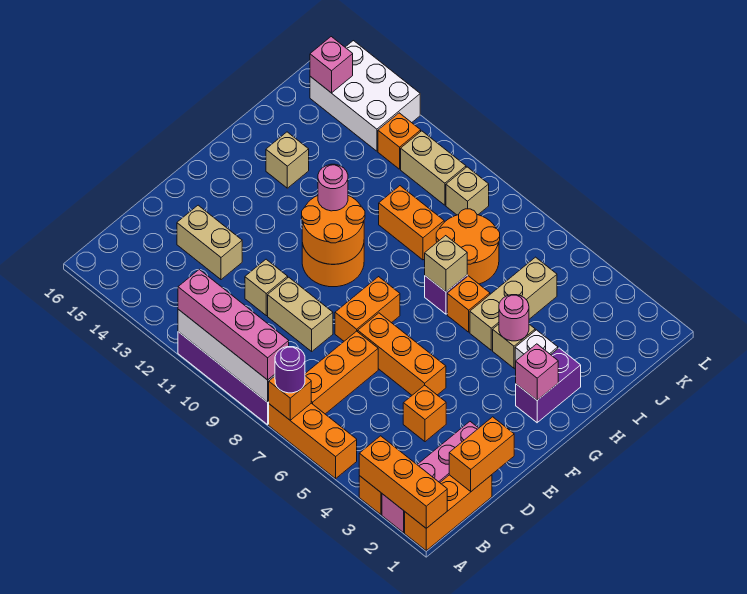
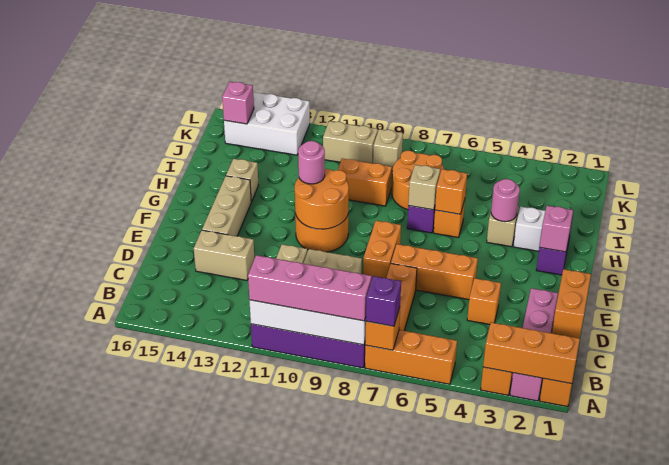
purple 1x1 round brick [275,347,305,393] -> purple 1x1 brick [366,276,401,326]
tan 1x3 brick [470,257,557,350] -> tan 1x3 brick moved to [202,176,251,236]
orange 1x1 brick [378,113,421,169] -> orange 1x1 brick moved to [435,169,467,214]

